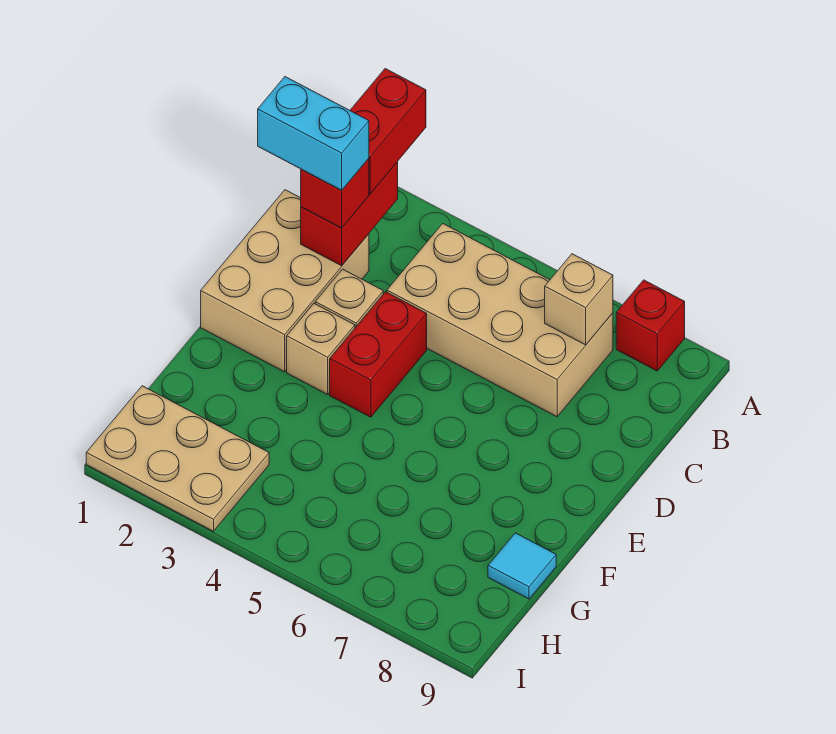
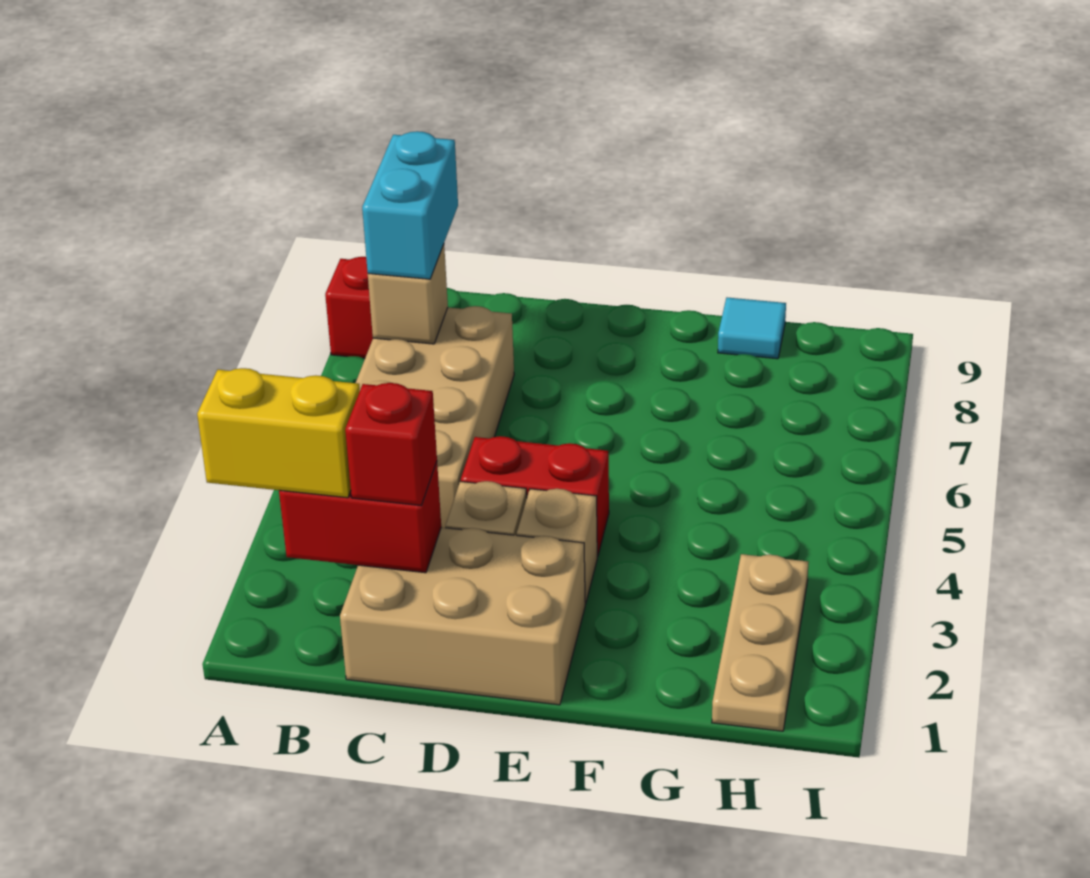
red 1x2 brick [350,69,426,194] -> yellow 1x2 brick [197,368,360,498]
cyan 1x2 brick [258,77,369,190] -> cyan 1x2 brick moved to [362,131,458,279]
tan 2x3 plate [86,386,269,531] -> tan 1x3 plate [712,554,809,731]

